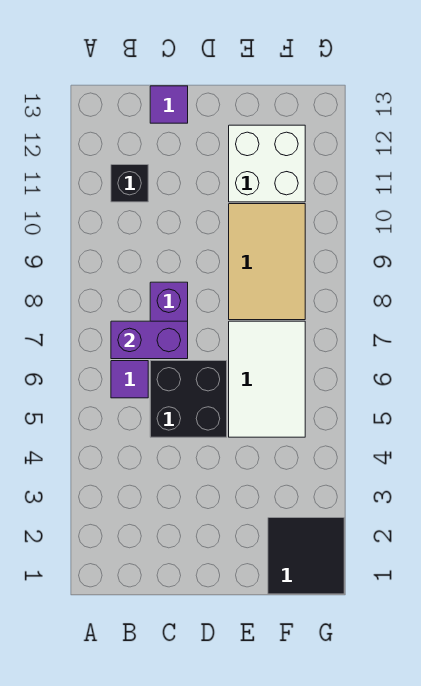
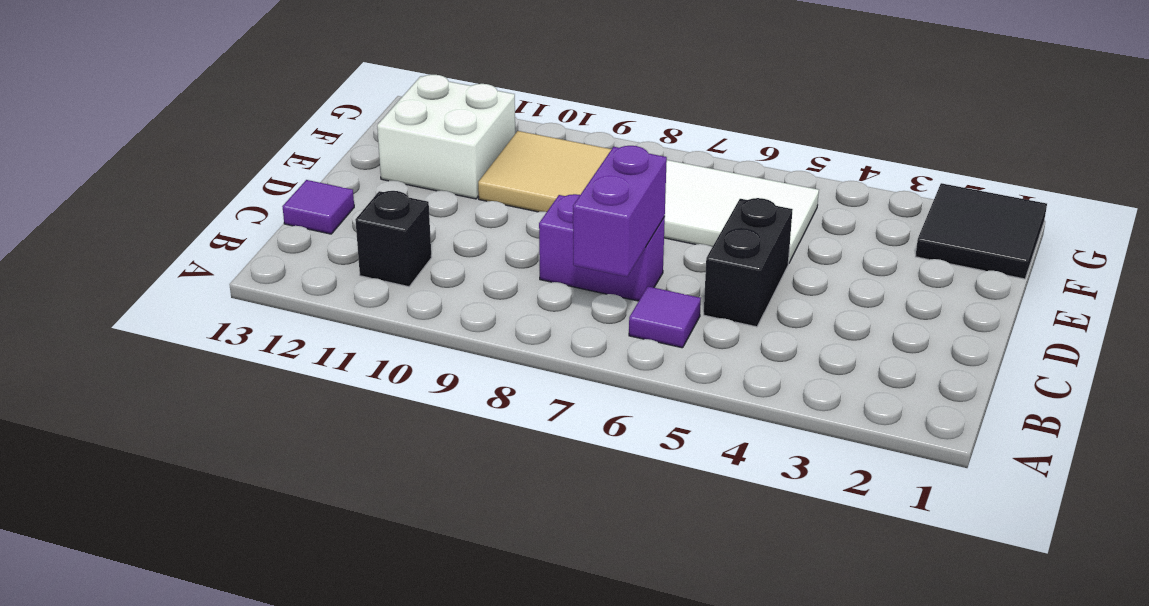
black 2x2 brick [150,361,227,437] -> black 1x2 brick [704,198,793,327]

